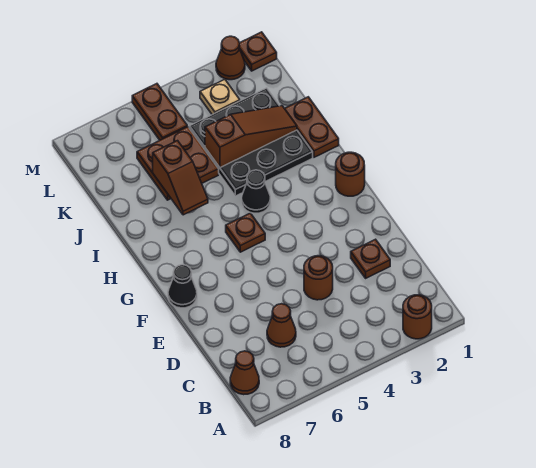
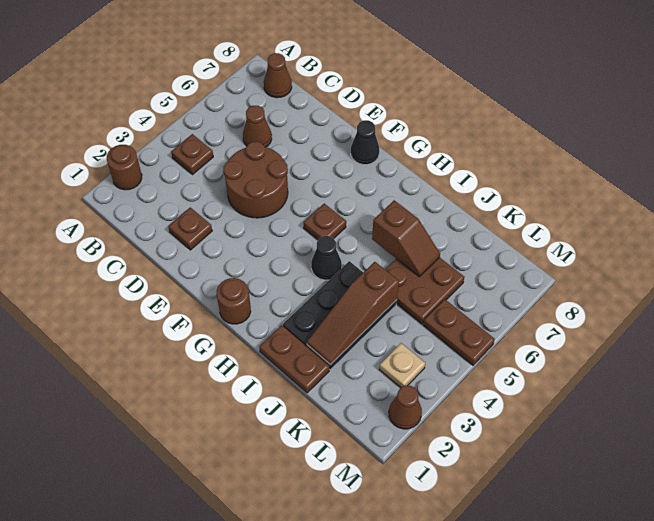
brown 1x1 round brick [304,256,333,300] -> brown 2x2 round brick [223,142,288,218]
black 3x3 plate [189,88,313,196] -> black 2x3 plate [283,261,397,370]
brown 1x2 slope [153,141,208,215] -> brown 1x2 slope turned to [372,200,440,277]
brown 1x1 plate [239,32,277,71] -> brown 1x1 plate moved to [171,134,213,174]

